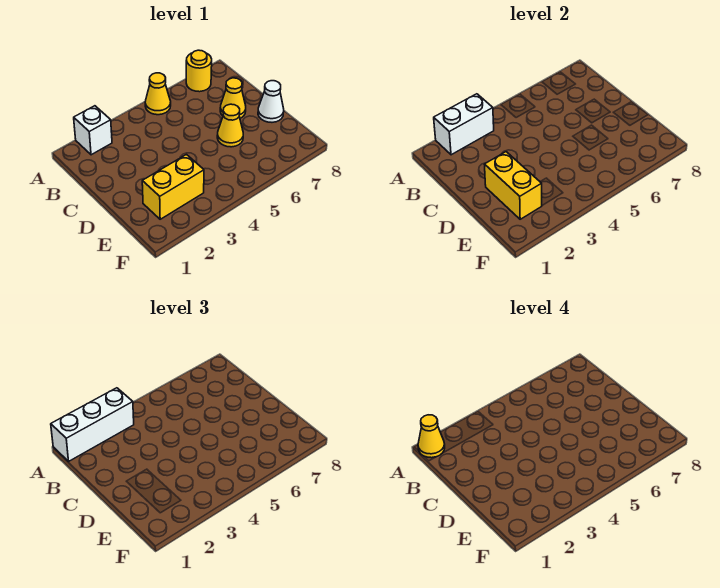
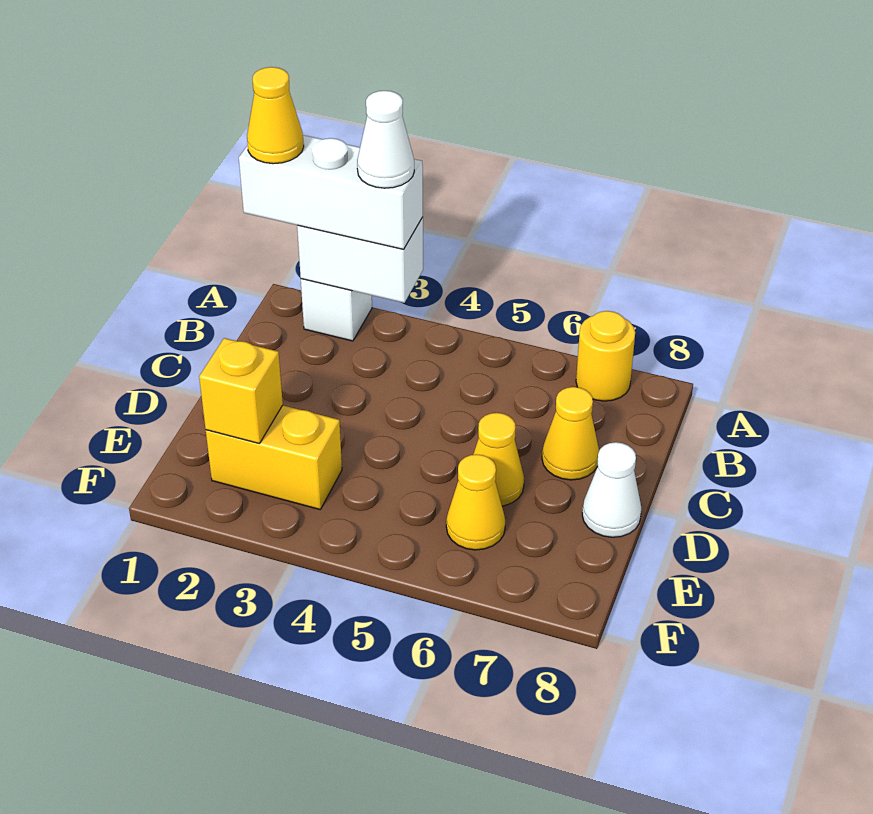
none -> white 1x1 cone [357,91,414,188]
yellow 1x1 cone [145,73,171,115] -> yellow 1x1 cone moved to [446,454,505,550]
yellow 1x2 brick [484,152,542,219] -> yellow 1x1 brick [199,338,283,444]

